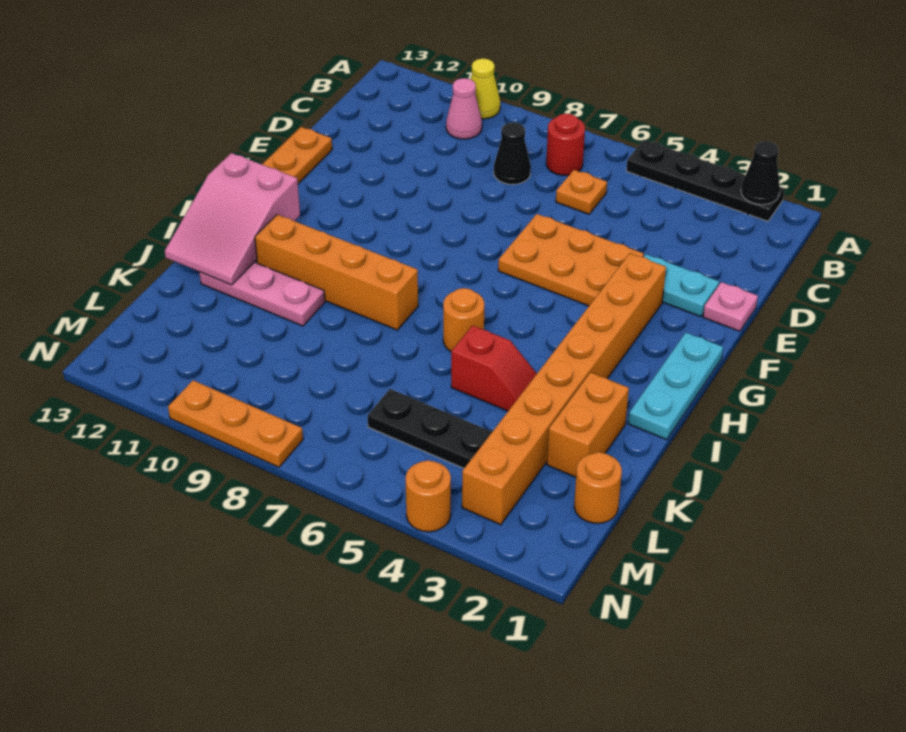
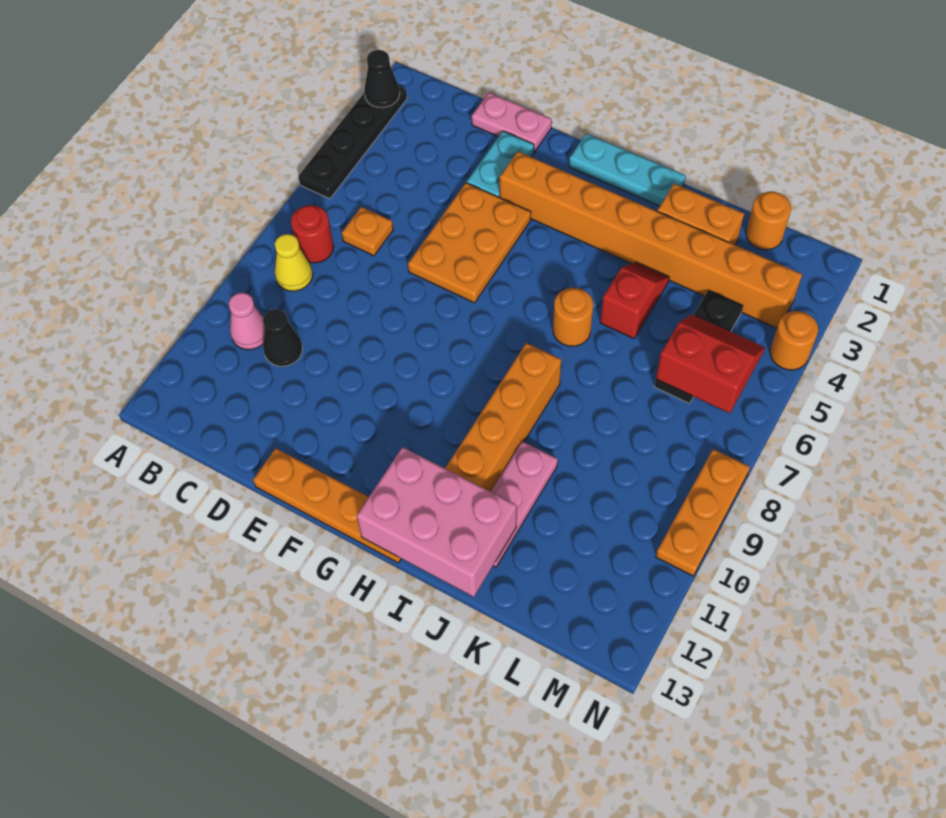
yellow 1x1 cone [471,59,500,119] -> yellow 1x1 cone moved to [275,234,313,291]
black 1x1 cone [494,122,531,184] -> black 1x1 cone moved to [263,309,302,366]
pink 1x1 plate [703,282,758,331] -> pink 1x2 plate [472,93,552,152]
pink 2x3 slope [165,153,300,285] -> pink 2x3 brick [357,447,517,597]
none -> red 2x2 slope [656,315,765,413]

